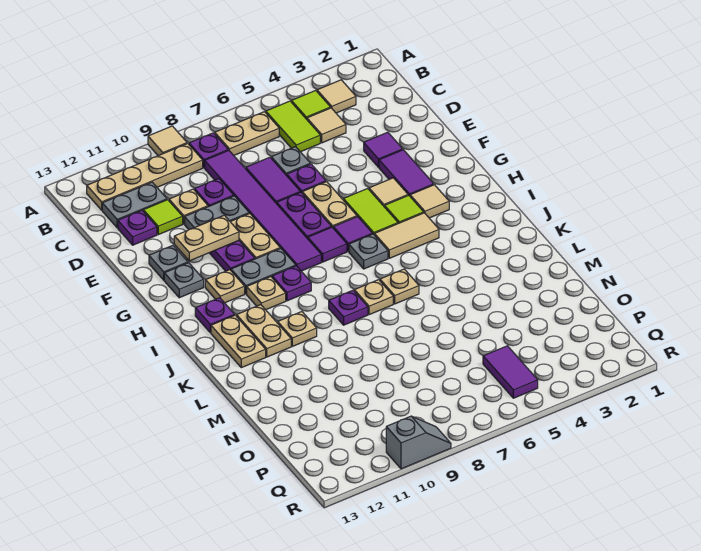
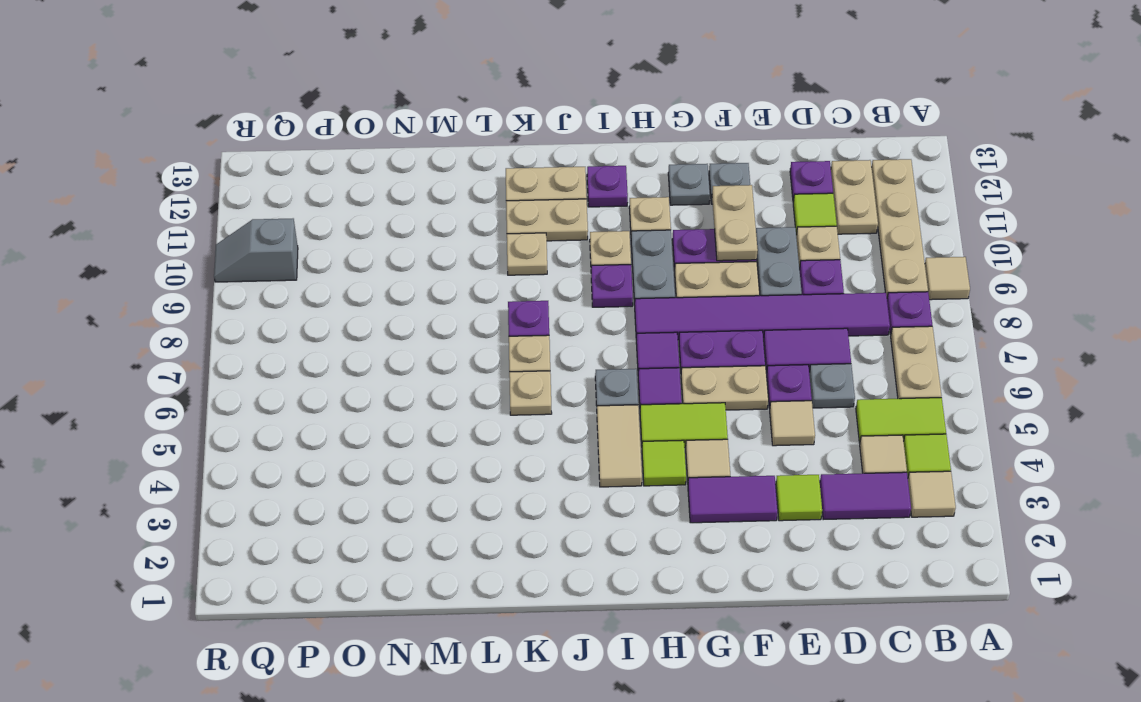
grey 1x2 plate [102,182,167,228] -> tan 1x2 plate [831,160,878,234]
purple 1x1 tile [364,132,403,167] -> lime 1x1 tile [776,475,822,521]
tan 1x1 tile [410,185,449,218] -> tan 1x1 tile moved to [770,400,815,446]
purple 1x2 tile [483,346,538,398] -> purple 1x2 tile moved to [820,472,911,520]
grey 1x2 slope [386,416,451,469] -> grey 1x2 slope turned to [214,219,298,282]

